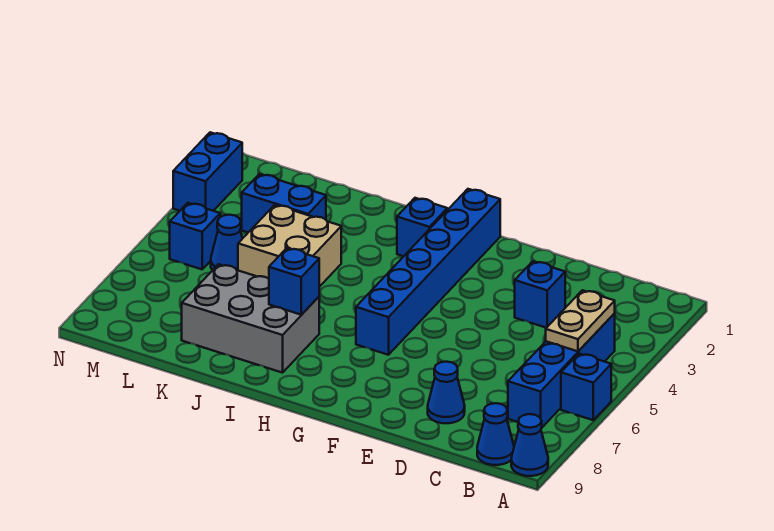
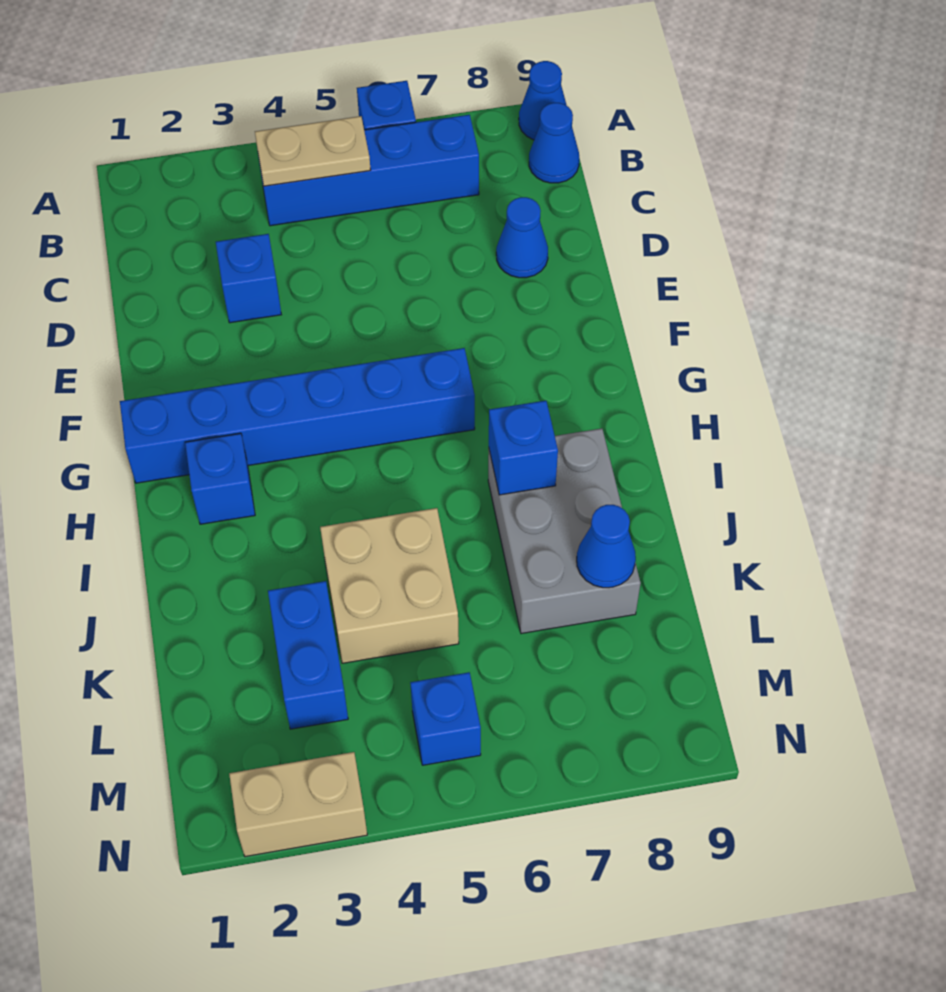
blue 1x1 cone [211,215,242,270] -> blue 1x1 cone moved to [577,505,636,588]
blue 1x2 brick [173,132,242,211] -> tan 1x2 brick [229,752,367,857]

